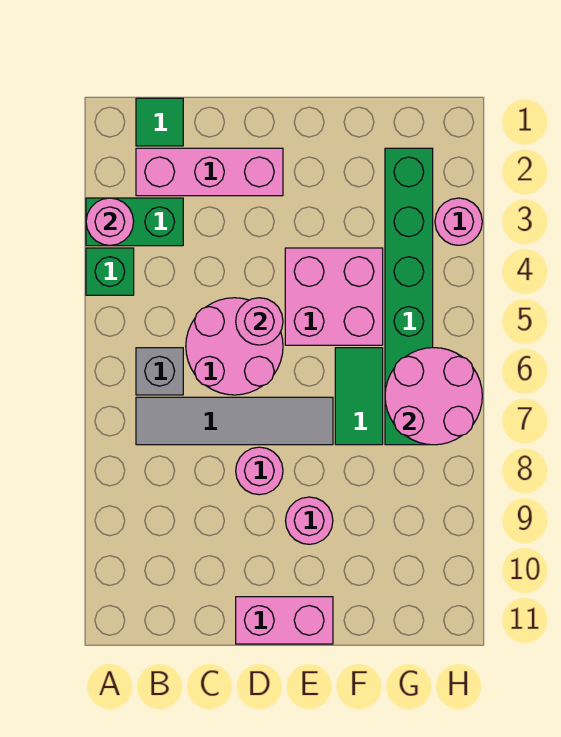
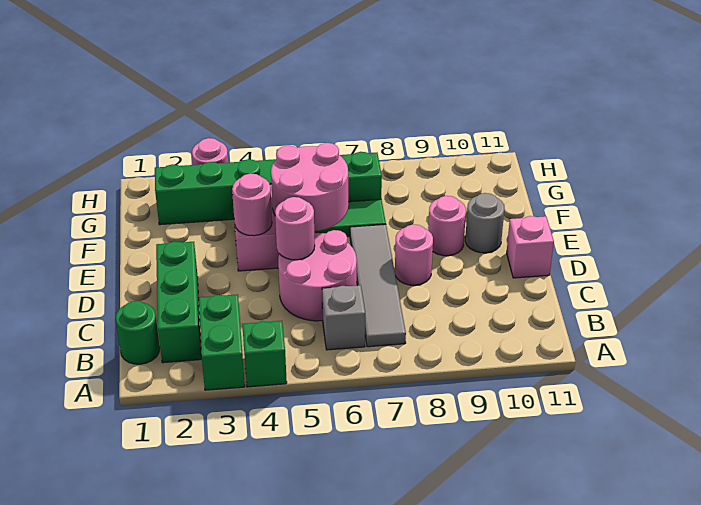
pink 1x1 round brick [86,198,134,246] -> pink 1x1 round brick moved to [232,173,272,236]
green 1x1 tile [136,98,183,146] -> green 1x1 round brick [116,301,160,364]
pink 1x3 brick [136,148,283,196] -> green 1x3 brick [156,241,201,363]
pink 1x2 brick [236,597,333,644] -> pink 1x1 brick [507,216,554,278]
none -> grey 1x1 round brick [465,193,504,253]
pink 2x2 round brick [385,348,482,445] -> pink 2x2 round brick moved to [271,143,348,231]

